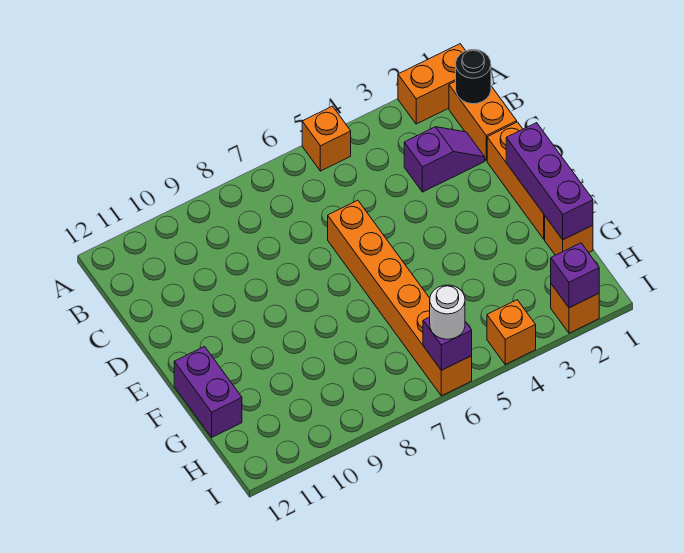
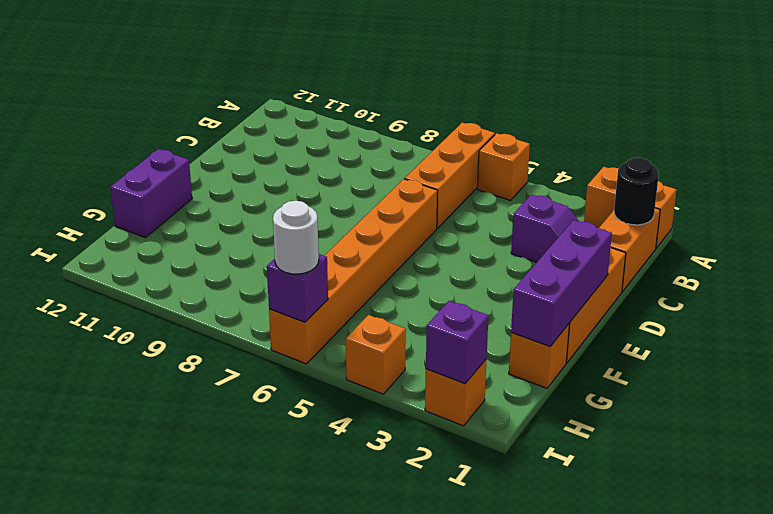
none -> orange 1x3 brick [405,123,495,228]

